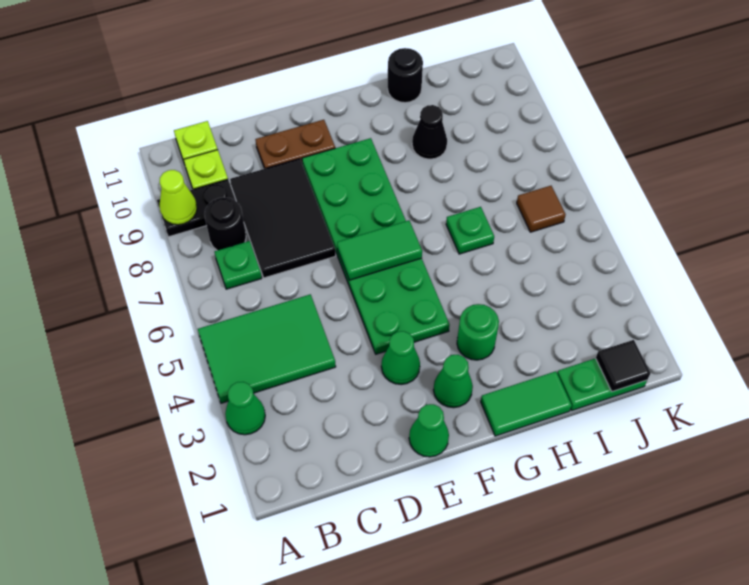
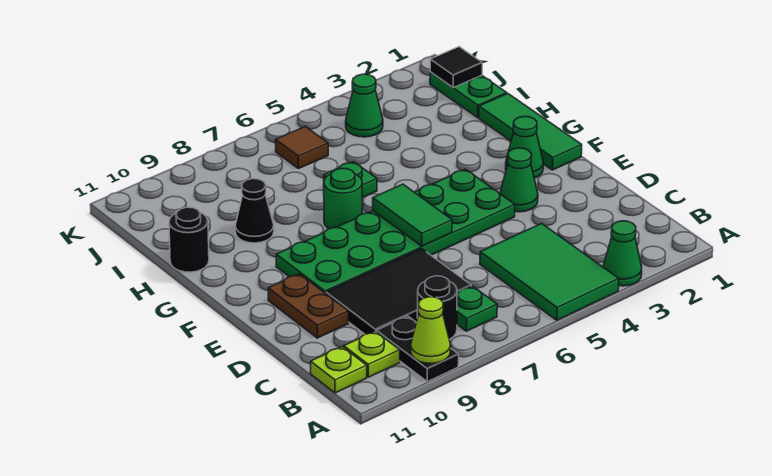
green 1x1 cone [409,404,449,457] -> green 1x1 cone moved to [346,74,383,137]
green 1x2 tile [481,371,572,436] -> green 1x3 tile [479,93,582,170]
green 1x1 round brick [457,304,499,360] -> green 1x1 round brick moved to [324,168,362,229]

